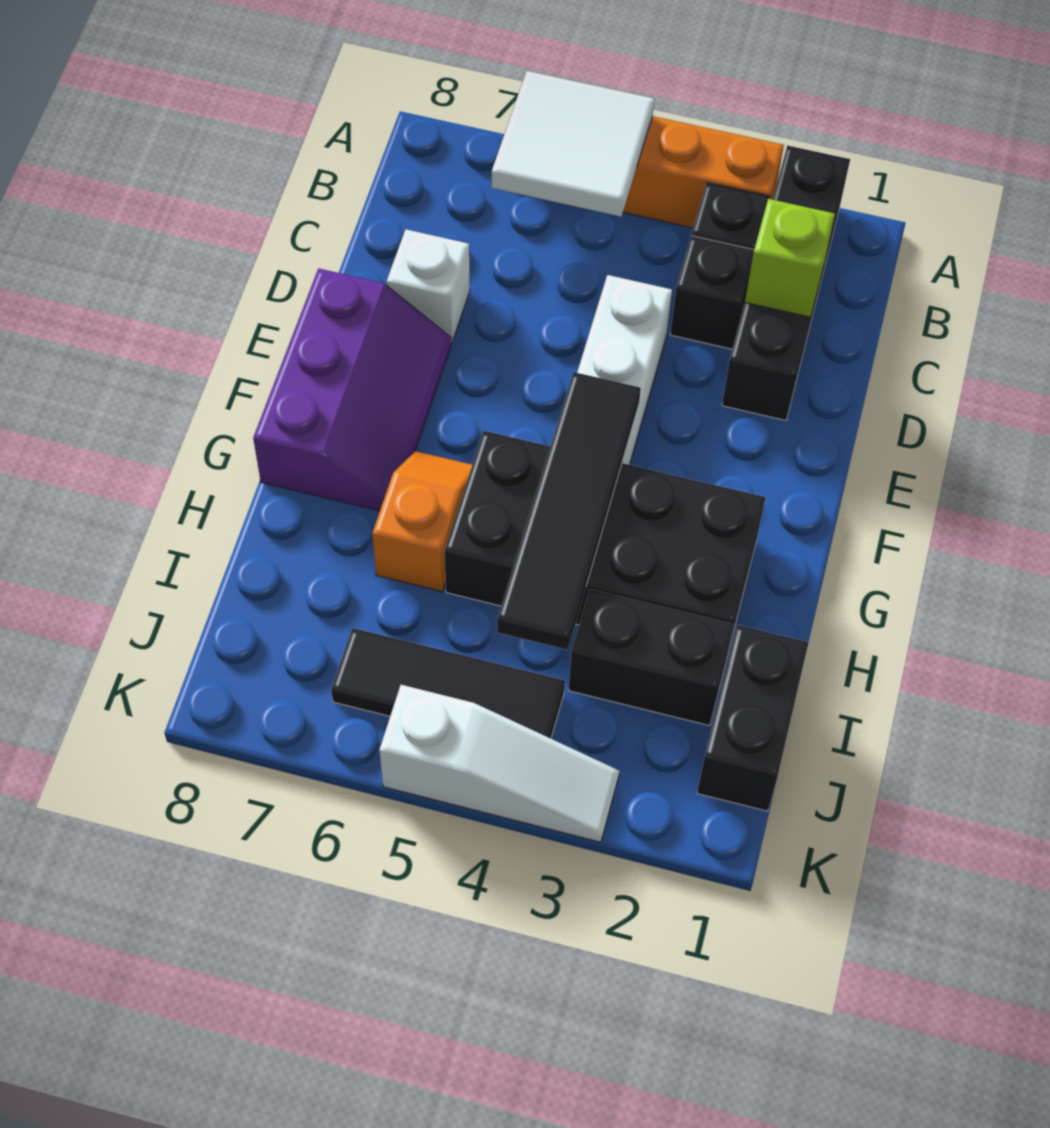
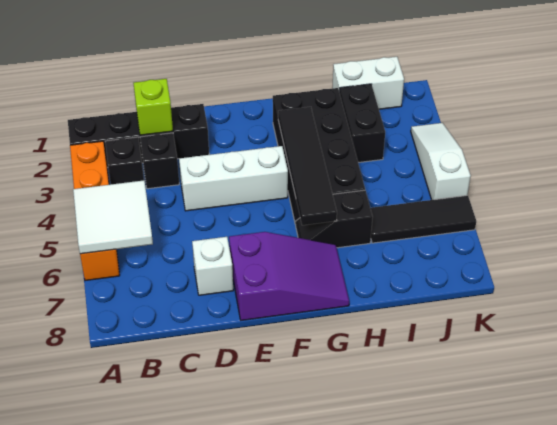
purple 2x3 slope [253,268,451,511] -> purple 2x3 slope turned to [229,232,349,320]
black 1x4 tile [497,372,641,650] -> black 1x4 tile turned to [278,107,337,225]
orange 1x2 slope [372,451,472,592] -> black 1x2 slope [296,190,373,248]
black 1x2 brick [697,625,809,811] -> white 1x2 brick [332,57,404,109]
black 1x3 tile [331,628,565,738] -> black 1x3 tile turned to [370,195,476,243]

